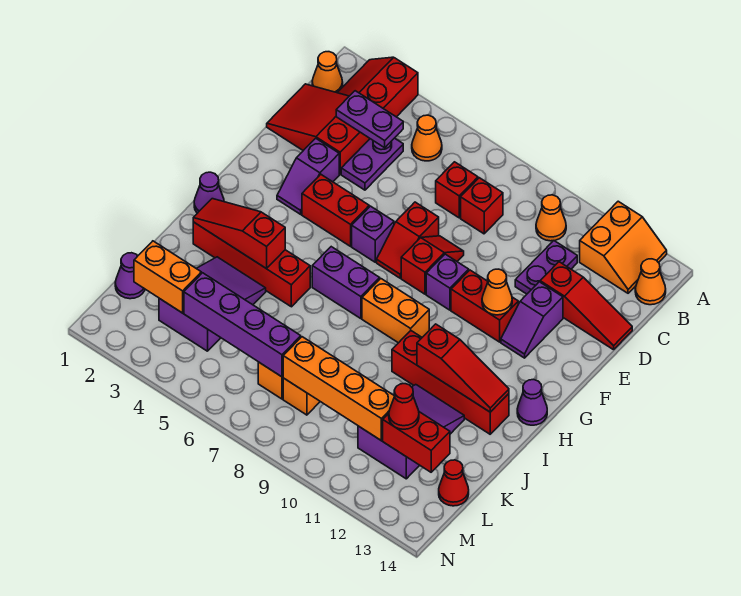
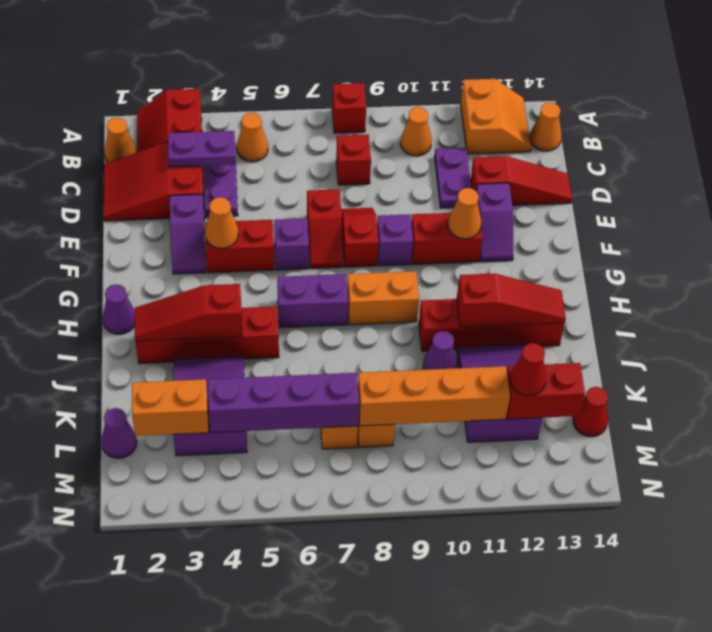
red 1x1 brick [436,162,478,218] -> red 1x1 brick moved to [332,83,366,133]
none -> orange 1x1 cone [205,197,238,248]
purple 1x1 cone [517,380,547,425] -> purple 1x1 cone moved to [423,331,457,370]

